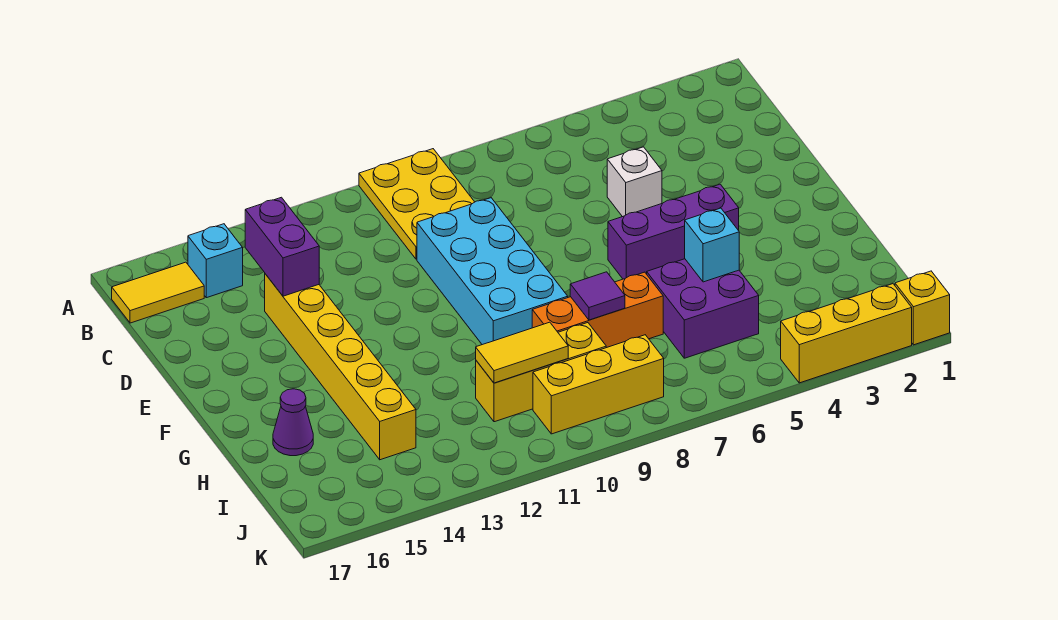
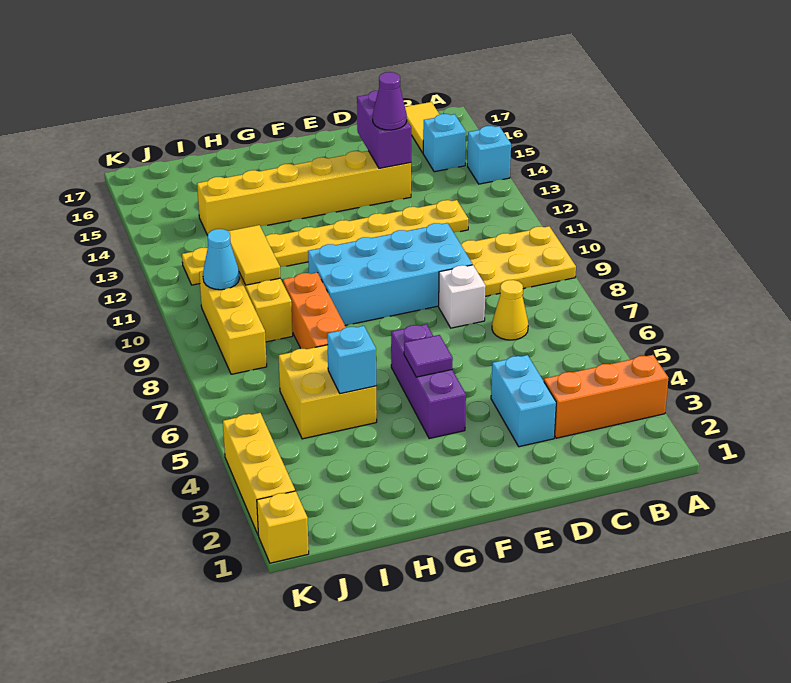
none -> orange 1x3 brick [544,355,668,438]
none -> cyan 1x1 brick [467,126,511,184]
none -> yellow 1x1 cone [492,280,528,340]
none -> yellow 1x8 plate [182,200,468,285]
purple 1x2 brick [245,197,319,296] -> purple 1x2 brick turned to [357,91,411,168]
none -> cyan 1x2 brick [491,355,556,447]
white 1x1 brick [607,147,662,217] -> white 1x1 brick moved to [439,265,486,328]
purple 2x2 brick [647,259,759,358] -> yellow 2x2 brick [279,345,377,439]
purple 1x1 tile [570,272,625,320] -> purple 1x1 tile moved to [404,335,453,377]
purple 1x1 cone [273,389,313,456] -> purple 1x1 cone moved to [373,72,407,130]
none -> cyan 1x1 cone [203,229,240,290]

